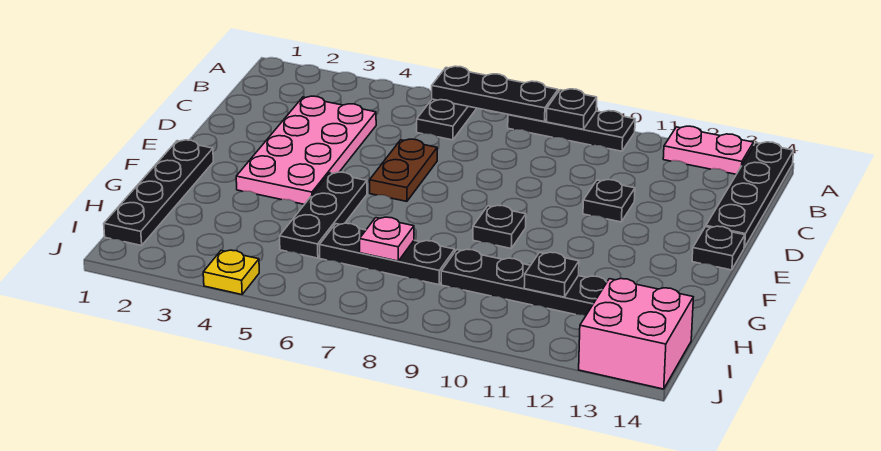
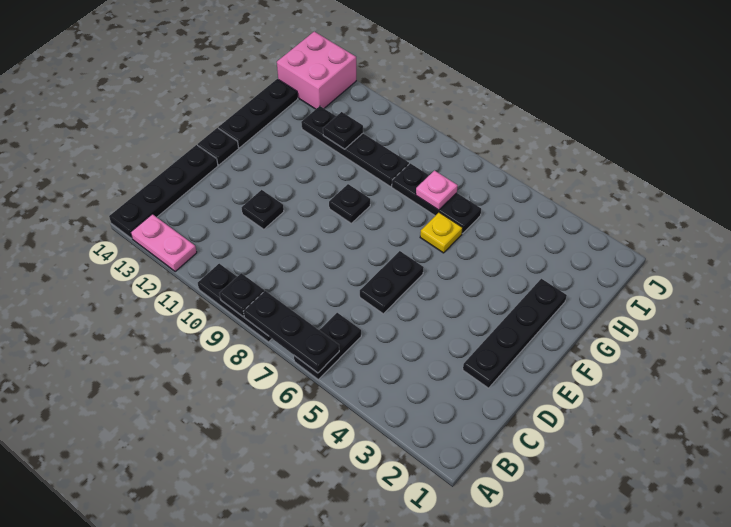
pink 2x4 plate [236,96,376,204] -> none
brown 1x2 plate [370,139,437,201] -> black 1x2 plate [360,251,424,314]
black 1x4 plate [104,140,213,246] -> black 1x4 plate moved to [463,279,567,388]
black 1x3 plate [280,172,367,258] -> black 1x3 plate moved to [218,79,298,148]
yellow 1x1 plate [203,250,259,295] -> yellow 1x1 plate moved to [420,212,463,253]

